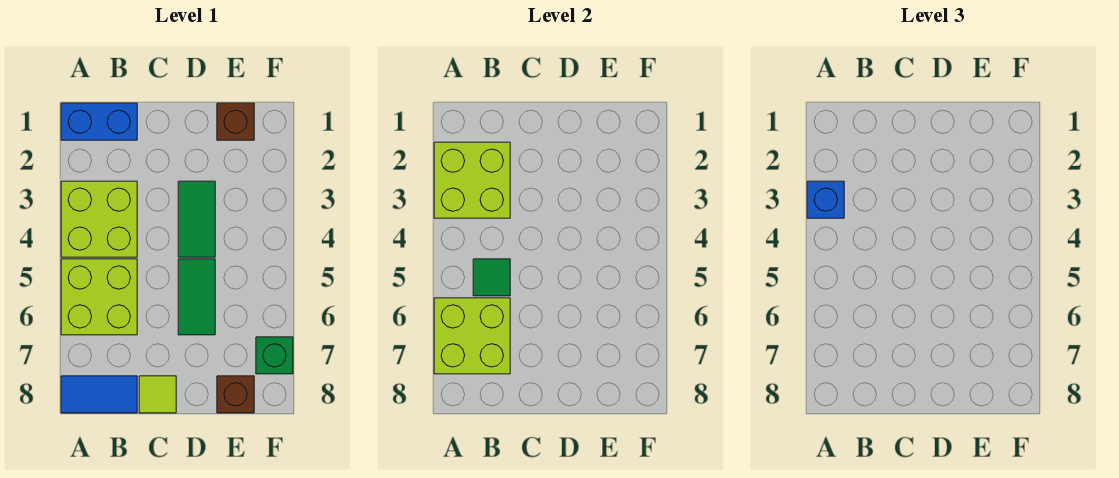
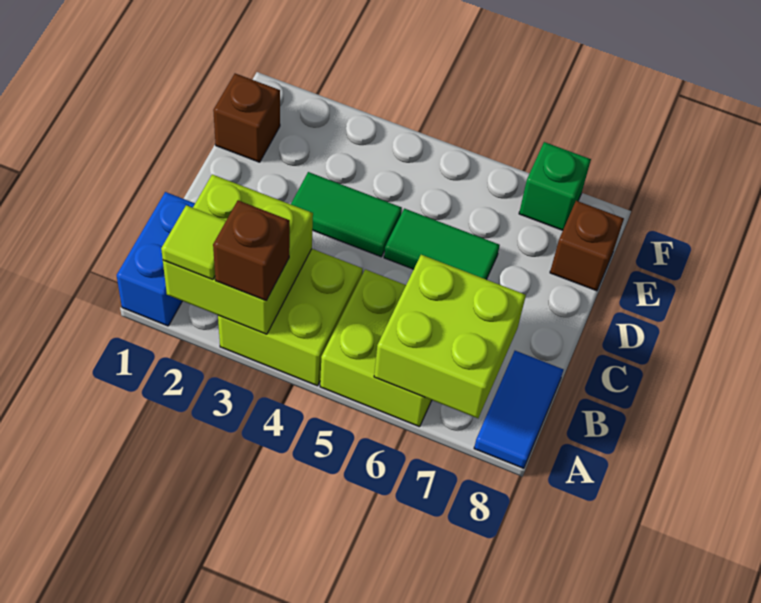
blue 1x1 brick [807,181,844,218] -> brown 1x1 brick [213,200,290,300]
green 1x1 tile [473,259,510,296] -> none
lime 1x1 tile [139,376,176,413] -> lime 1x1 tile moved to [161,205,226,280]

